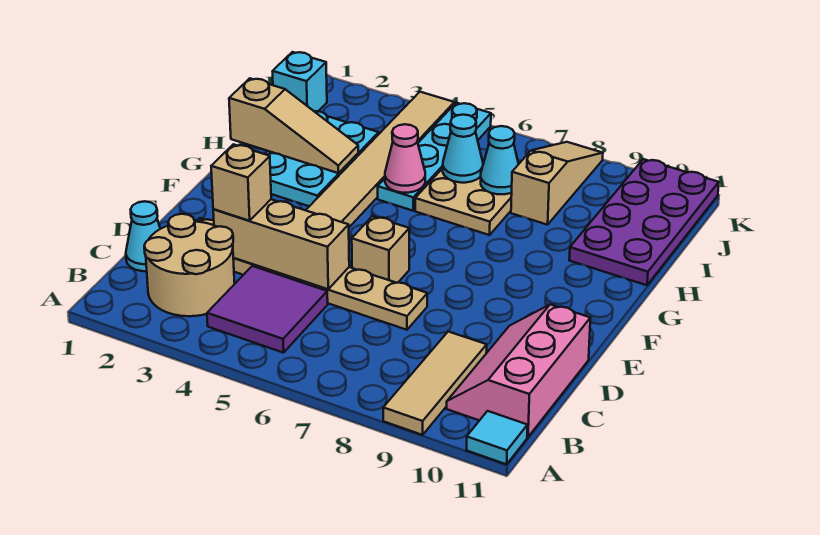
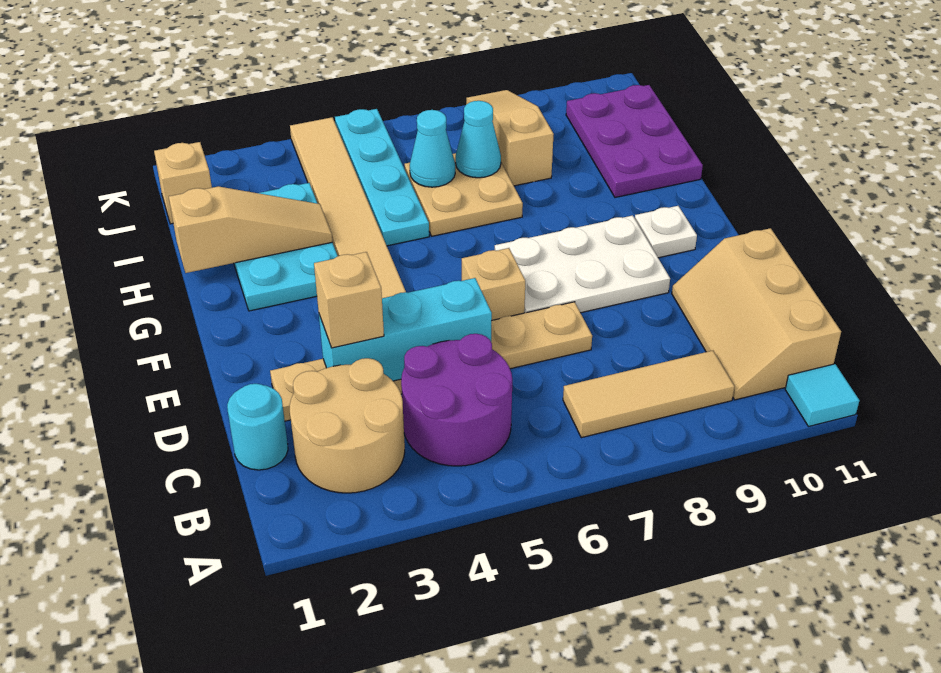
tan 1x3 tile [383,332,487,435] -> tan 1x3 tile turned to [563,351,735,438]
purple 2x2 tile [207,266,328,353] -> purple 2x2 round brick [401,334,512,466]
pink 2x3 slope [447,304,590,437] -> tan 2x3 slope [672,228,841,400]
cyan 1x1 cone [126,201,160,271] -> cyan 1x1 round brick [227,384,288,470]
tan 1x3 brick [213,199,349,289] -> cyan 1x3 brick [319,278,492,381]
none -> white 2x3 plate [495,215,670,313]
none -> white 1x1 plate [635,206,697,258]
pink 1x1 cone [385,124,425,193] -> none
purple 2x4 plate [569,159,719,285] -> purple 2x3 plate [566,85,703,197]
cyan 1x1 brick [273,52,327,111] -> tan 1x1 brick [154,142,212,224]

